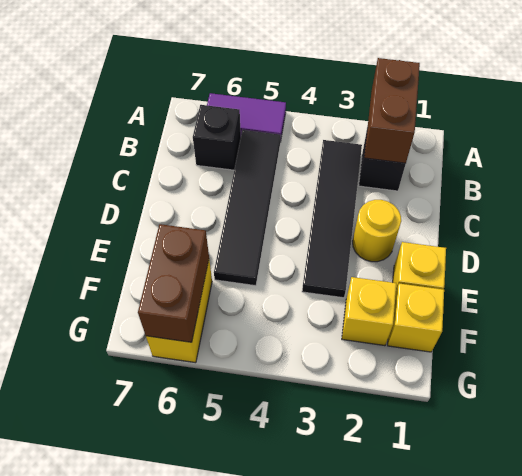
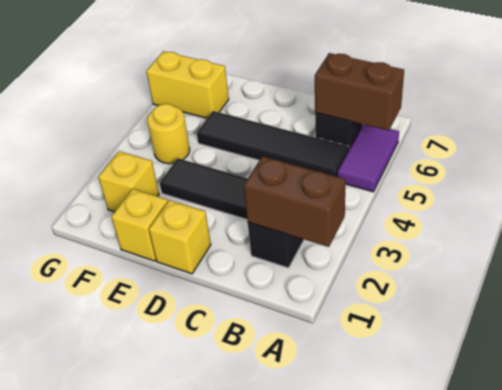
yellow 1x1 round brick [353,200,401,262] -> yellow 1x1 round brick moved to [147,104,190,164]
yellow 1x1 brick [388,284,444,352] -> yellow 1x1 brick moved to [149,200,211,274]
brown 1x2 brick [138,224,209,342] -> brown 1x2 brick moved to [315,53,404,131]

